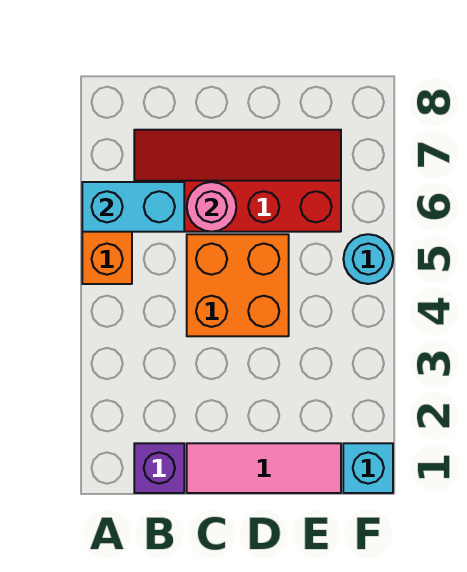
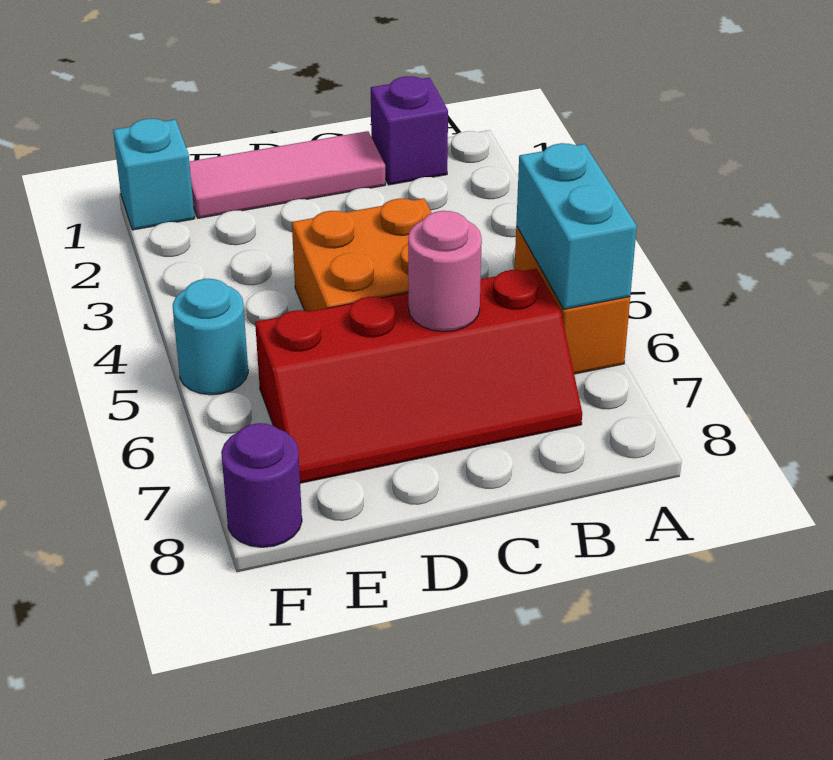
cyan 1x2 brick [82,182,184,232] -> cyan 1x2 brick turned to [516,143,637,309]
none -> purple 1x1 round brick [221,423,302,547]

